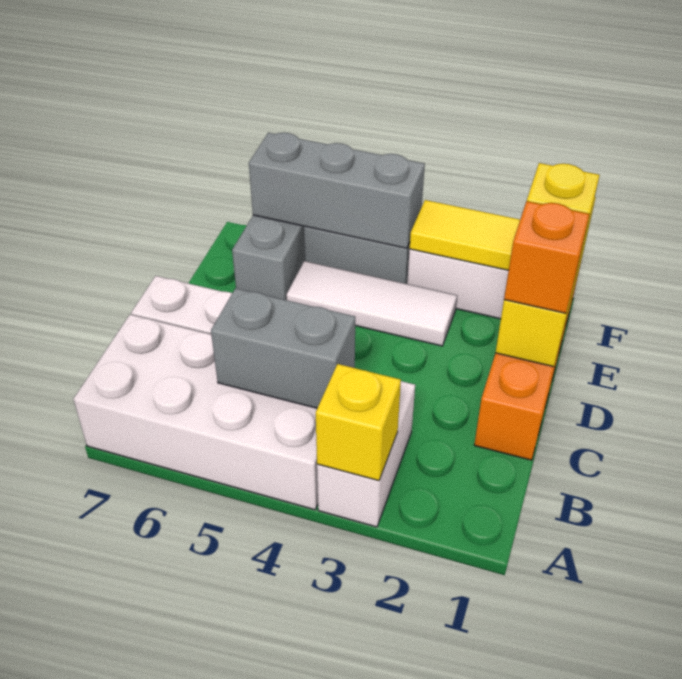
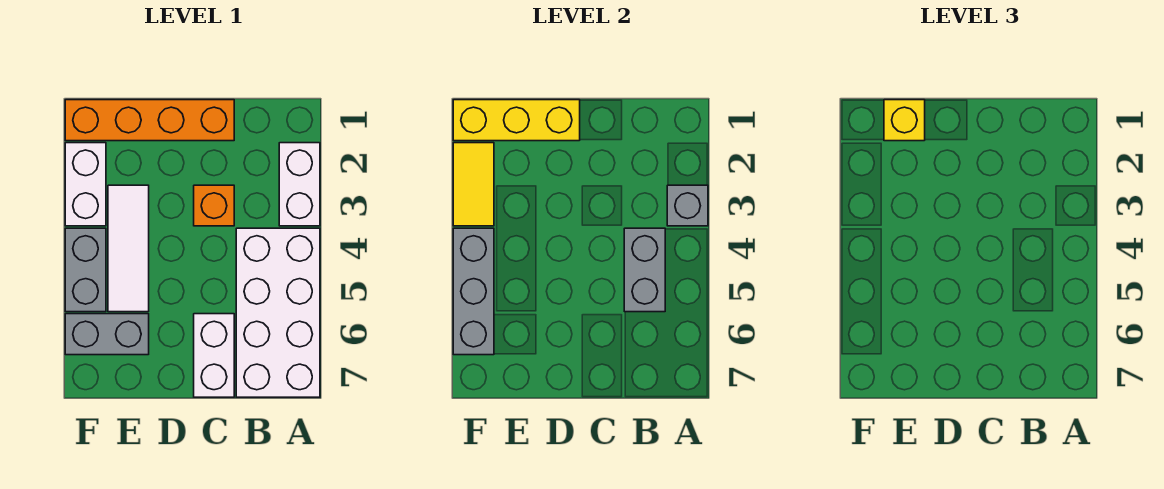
white 1x2 brick [317,381,415,527] -> white 1x2 brick turned to [279,143,320,226]
yellow 1x1 brick [316,364,401,481] -> grey 1x1 brick [667,185,708,226]
orange 1x1 brick [504,201,590,313] -> orange 1x1 brick moved to [194,185,234,226]

